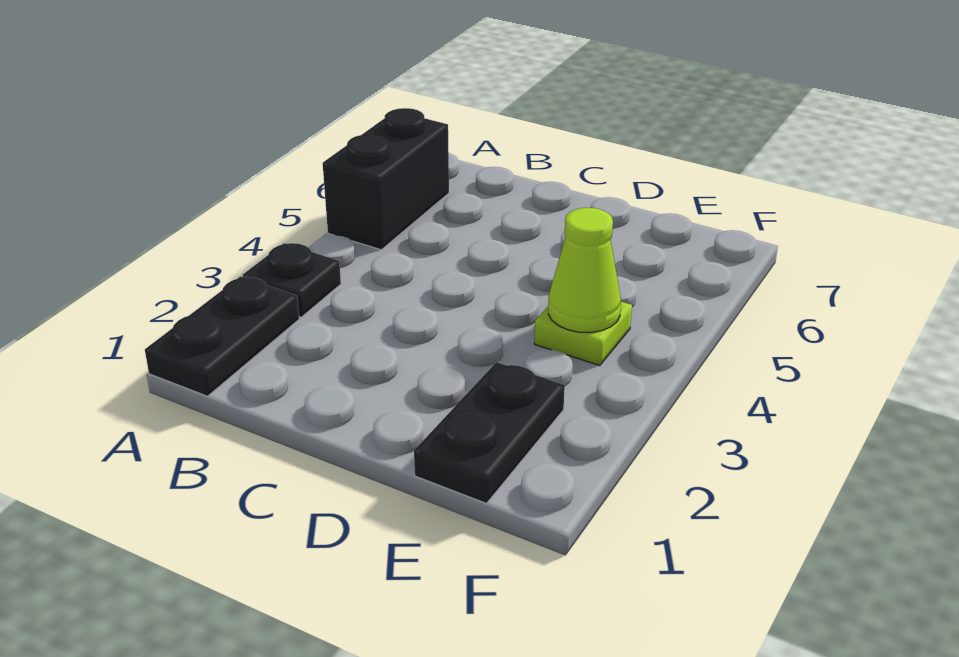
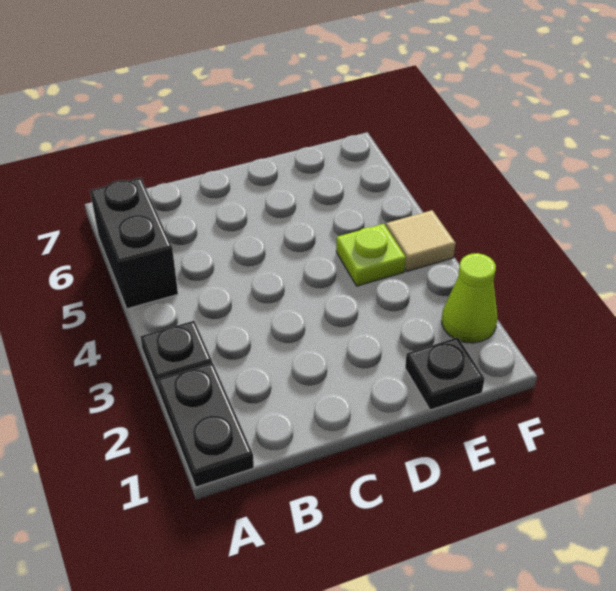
black 1x2 plate [414,362,565,503] -> black 1x1 plate [405,337,485,410]
lime 1x1 cone [548,208,621,332] -> lime 1x1 cone moved to [442,253,497,343]
none -> tan 1x1 tile [386,210,456,272]

